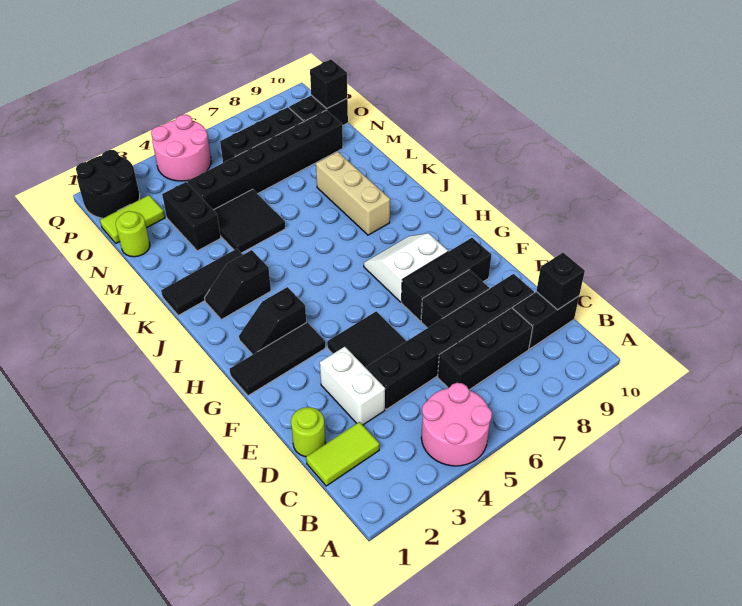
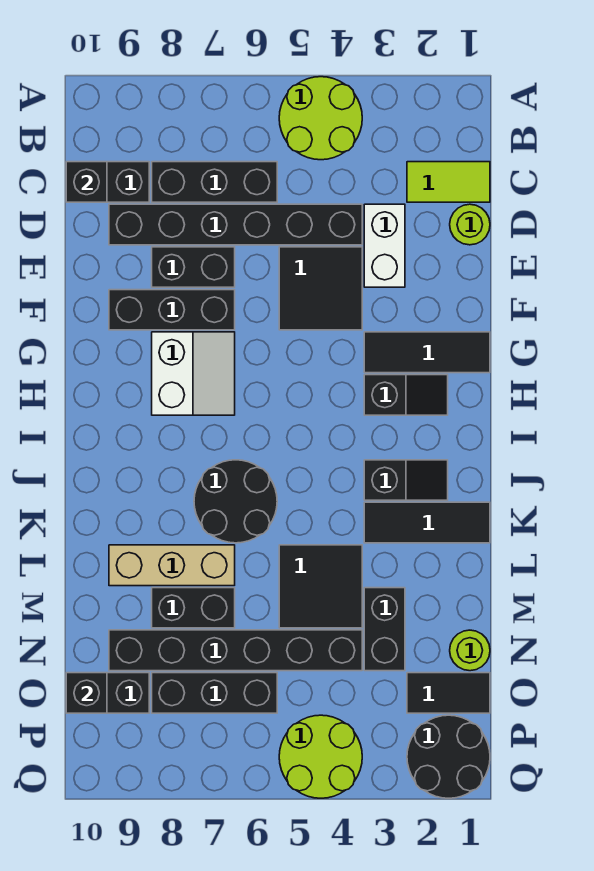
pink 2x2 round brick [421,383,492,466] -> lime 2x2 round brick [279,77,362,160]
white 2x2 slope [364,233,448,302] -> white 2x2 slope turned to [152,332,235,415]
none -> black 2x2 round brick [194,460,277,543]
tan 1x3 brick [316,152,390,235] -> tan 1x3 brick turned to [109,545,235,586]
none -> black 1x2 brick [152,588,235,628]
lime 1x2 tile [100,195,165,243] -> black 1x2 tile [407,673,490,713]
pink 2x2 round brick [151,115,211,181] -> lime 2x2 round brick [279,715,362,798]

